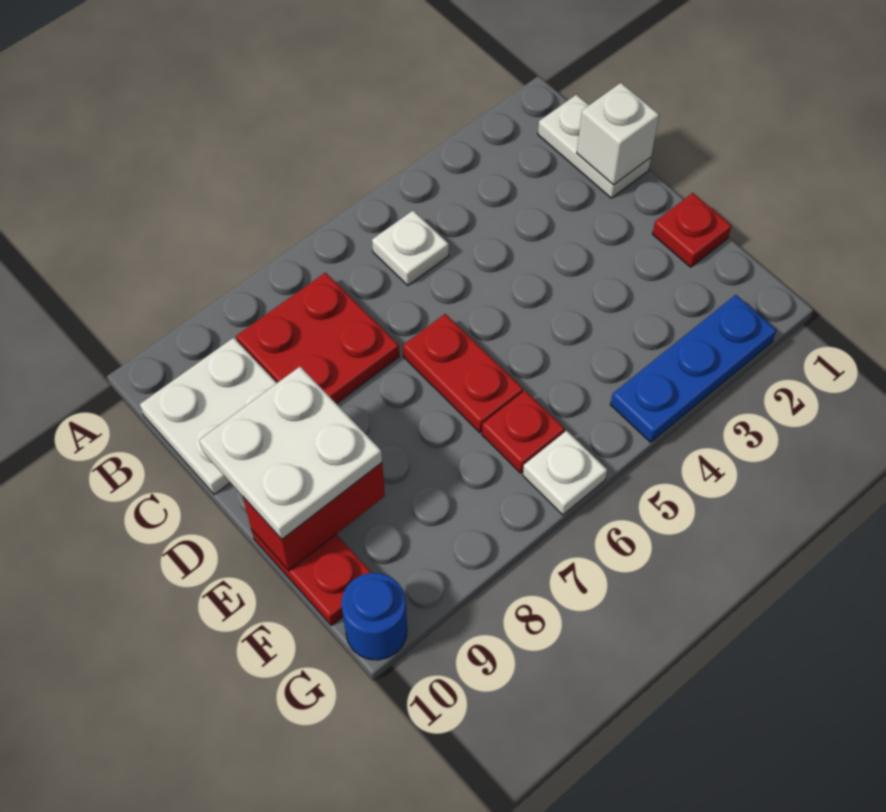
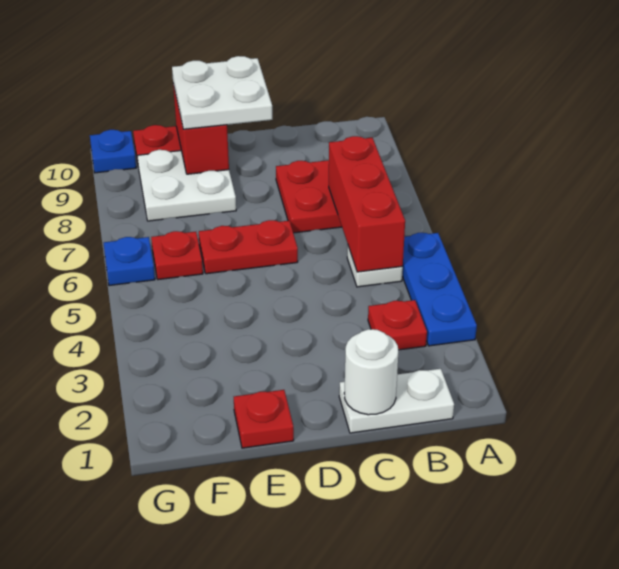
none -> red 1x1 plate [368,300,427,350]
none -> red 1x3 brick [329,136,405,272]
white 2x2 plate [140,338,277,495] -> white 2x2 plate moved to [137,150,236,221]
white 1x1 brick [577,83,659,185] -> white 1x1 round brick [344,329,398,415]
blue 1x3 plate [610,295,777,442] -> blue 1x3 plate moved to [402,233,477,346]
white 1x1 plate [523,431,607,515] -> blue 1x1 plate [104,237,155,286]
blue 1x1 round brick [341,573,407,660] -> blue 1x1 plate [90,130,136,173]

